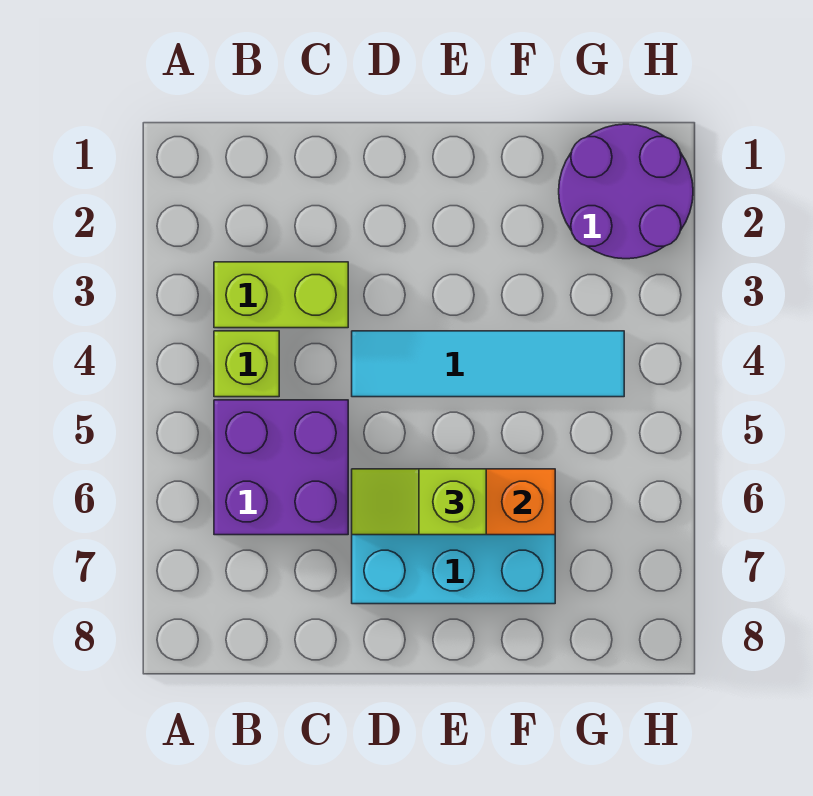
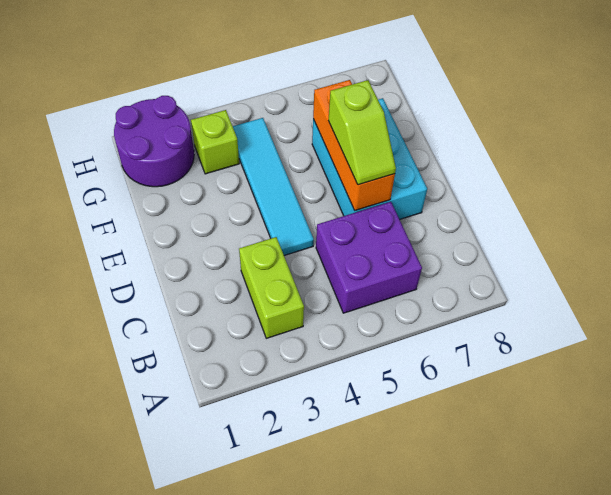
lime 1x1 brick [214,331,279,397] -> lime 1x1 brick moved to [191,110,239,174]

